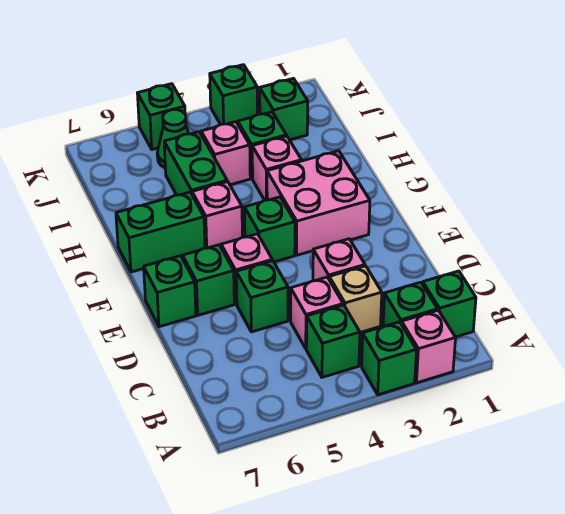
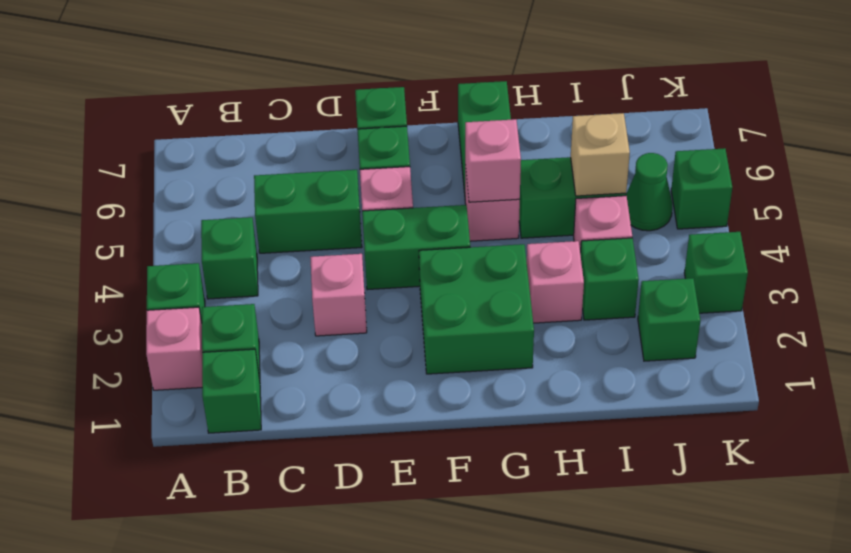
tan 1x1 brick [329,266,382,332] -> tan 1x1 brick moved to [571,113,630,196]
pink 1x1 brick [291,277,343,348] -> pink 1x1 brick moved to [465,119,521,202]
green 1x1 brick [236,261,288,332] -> green 1x2 brick [254,170,362,253]
pink 2x2 brick [267,151,370,255] -> green 2x2 brick [419,244,534,374]
green 1x1 brick [244,197,295,262] -> green 1x2 brick [362,205,470,290]

